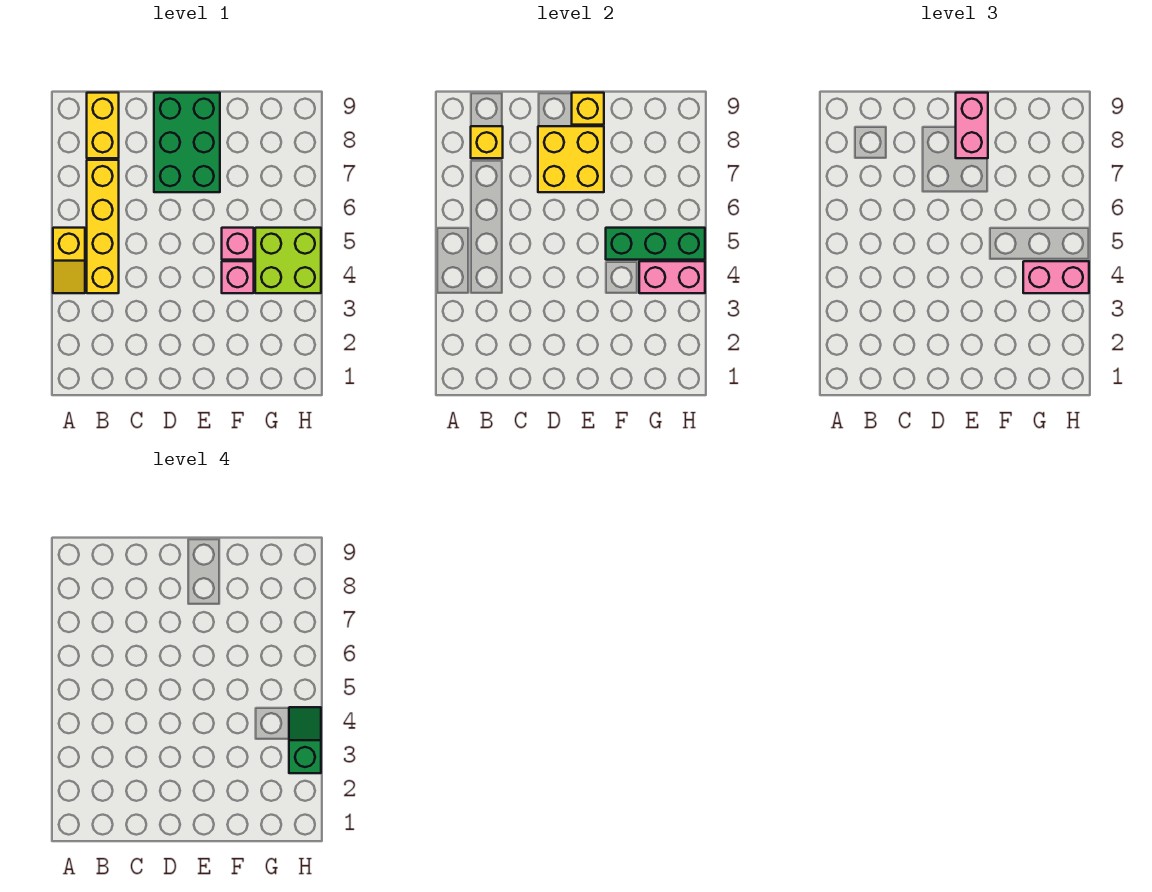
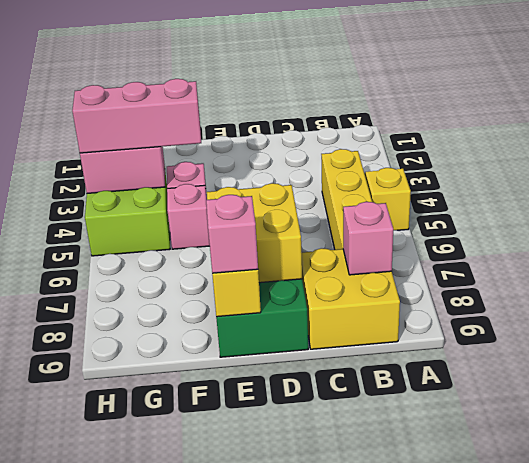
yellow 1x2 brick [87,93,119,158] -> yellow 2x2 brick [301,248,400,349]
yellow 1x1 brick [471,126,503,158] -> pink 1x1 brick [343,202,393,275]
pink 1x2 brick [956,93,988,158] -> pink 1x1 brick [206,195,258,273]
green 1x3 brick [606,228,705,260] -> none
pink 1x2 brick [1023,261,1089,293] -> pink 1x3 brick [72,79,201,153]
green 1x2 slope [289,707,321,773] -> none

